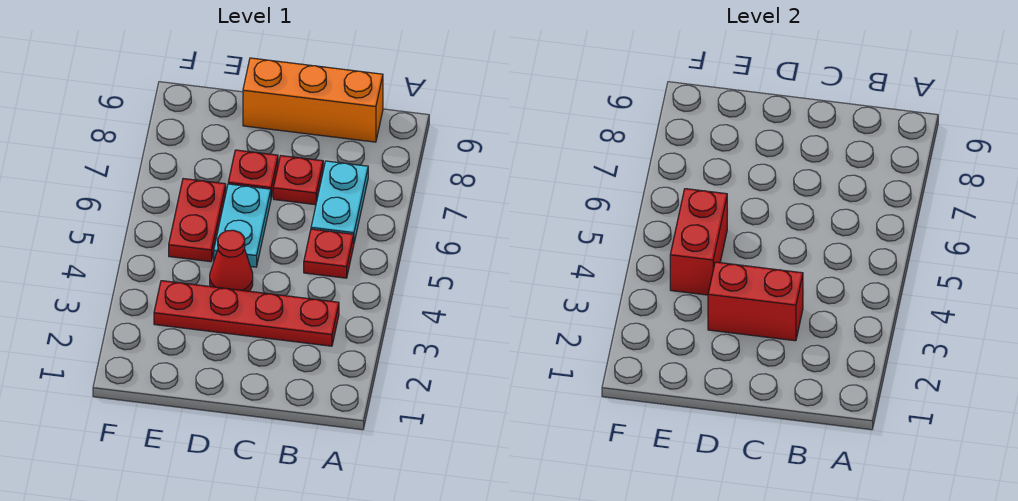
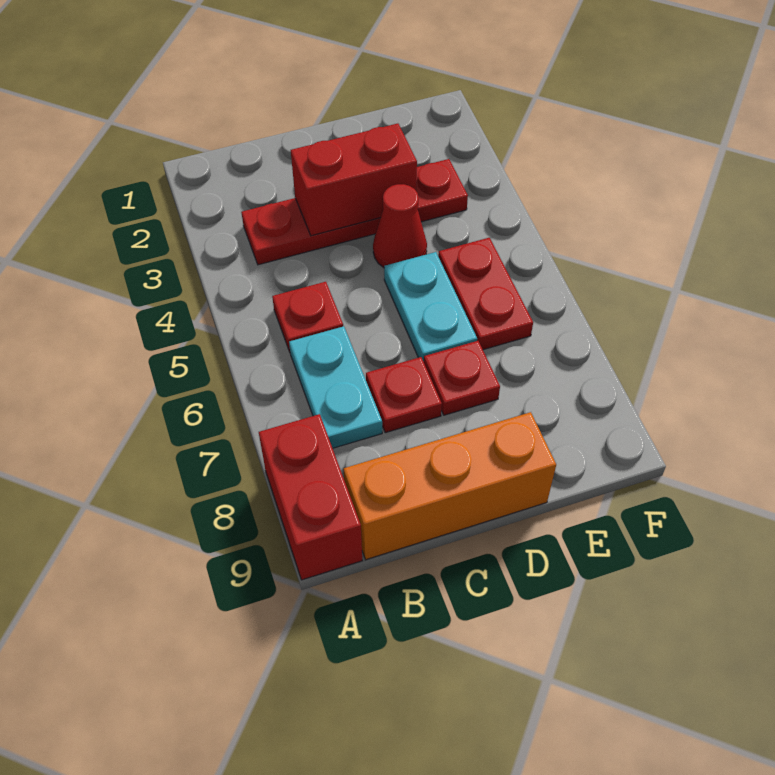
red 1x2 brick [670,189,727,295] -> red 1x2 brick moved to [259,414,362,580]

